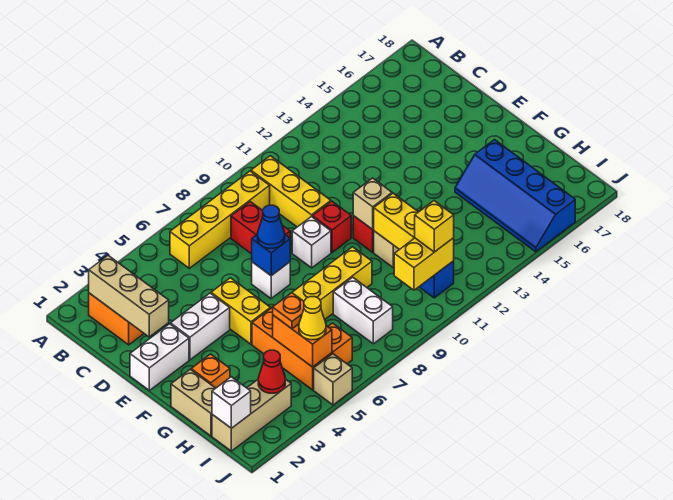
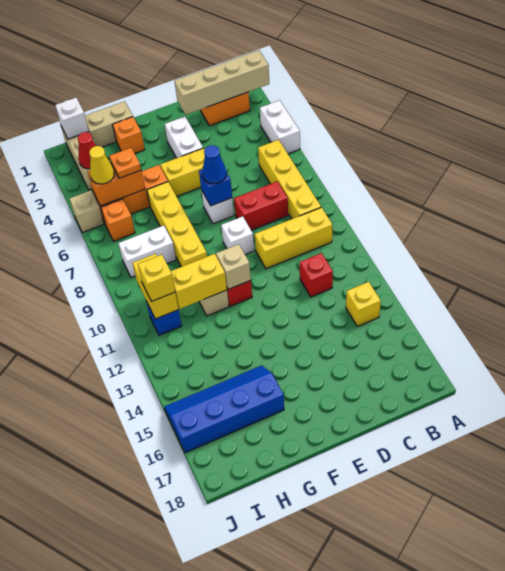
tan 1x3 brick [89,255,169,337] -> tan 1x4 brick [175,50,269,115]
none -> yellow 1x1 brick [346,282,381,326]
white 1x2 brick [130,324,189,390] -> white 1x2 brick moved to [260,100,300,154]
red 1x1 brick [313,201,351,252] -> red 1x1 brick moved to [300,253,333,297]

